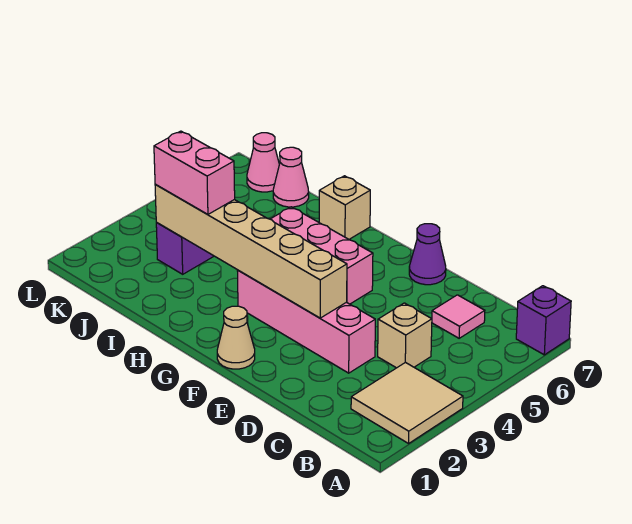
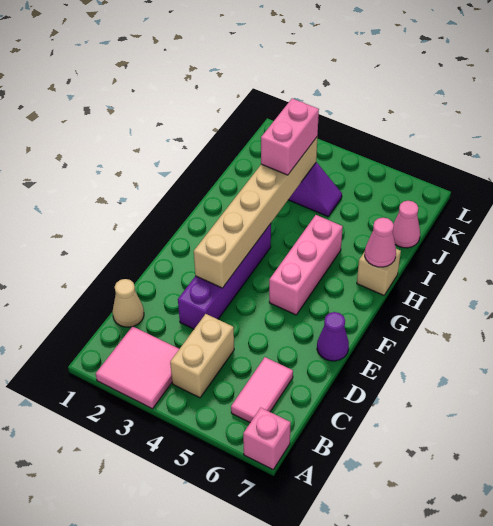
tan 2x2 tile [351,362,463,443] -> pink 2x2 tile [96,326,179,409]
purple 1x1 brick [516,286,571,355] -> pink 1x1 brick [243,408,291,469]
tan 1x1 brick [378,303,432,368] -> tan 1x2 brick [170,314,234,398]
pink 1x1 tile [432,295,485,338] -> pink 1x2 tile [231,357,293,422]
pink 1x4 brick [237,270,375,373] -> purple 1x4 brick [178,224,271,329]
tan 1x1 cone [217,306,255,369] -> tan 1x1 cone moved to [113,279,144,327]
pink 1x1 cone [247,133,279,192] -> pink 1x1 cone moved to [365,218,396,267]

